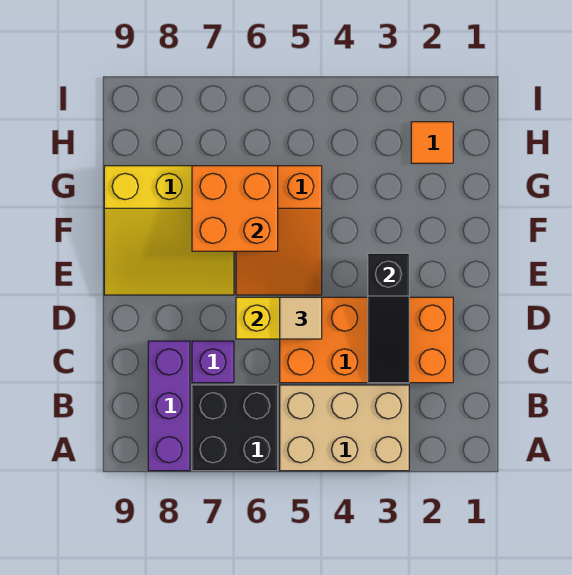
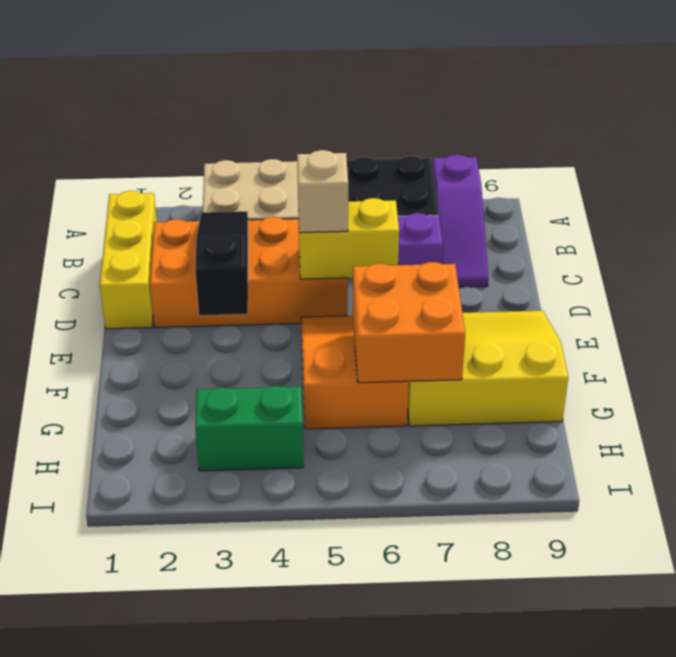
purple 1x3 brick [148,341,190,471] -> purple 1x3 slope [433,155,489,287]
none -> yellow 1x3 brick [100,191,157,329]
tan 1x1 tile [280,297,322,339] -> tan 1x1 brick [297,150,348,233]
orange 1x1 tile [411,122,453,163] -> none
none -> green 1x2 brick [195,386,304,471]

